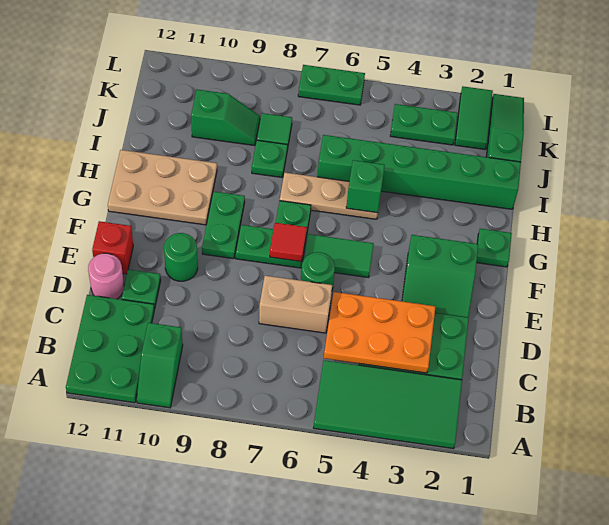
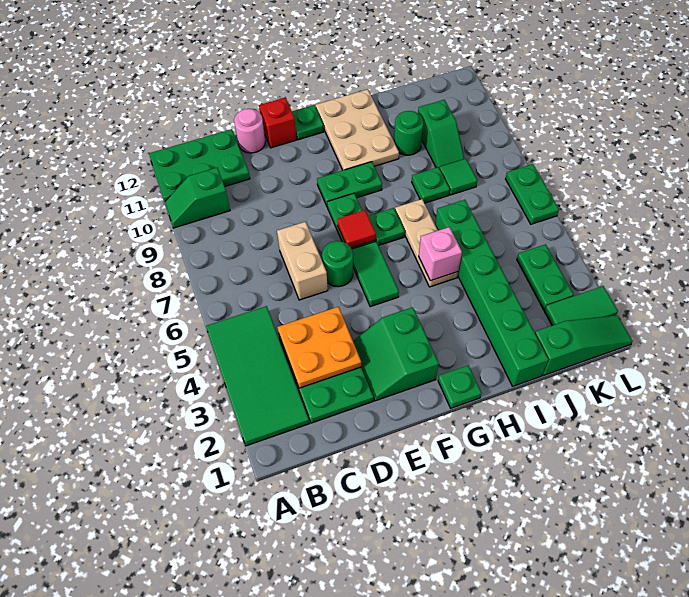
orange 2x3 plate [324,292,436,373] -> orange 2x2 plate [277,307,361,388]
green 1x1 plate [122,269,161,309] -> green 1x1 plate moved to [292,105,324,140]
green 1x1 round brick [164,233,198,281] -> green 1x1 round brick moved to [394,111,423,155]
green 1x1 brick [346,160,385,213] -> pink 1x1 brick [419,227,462,281]

